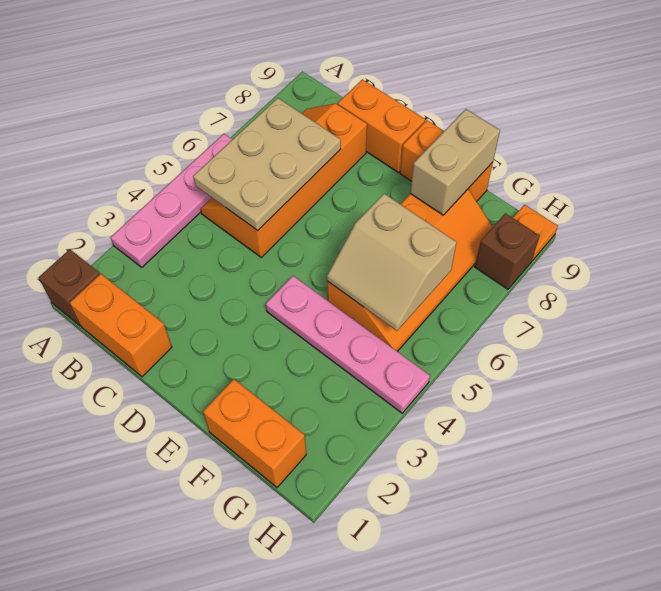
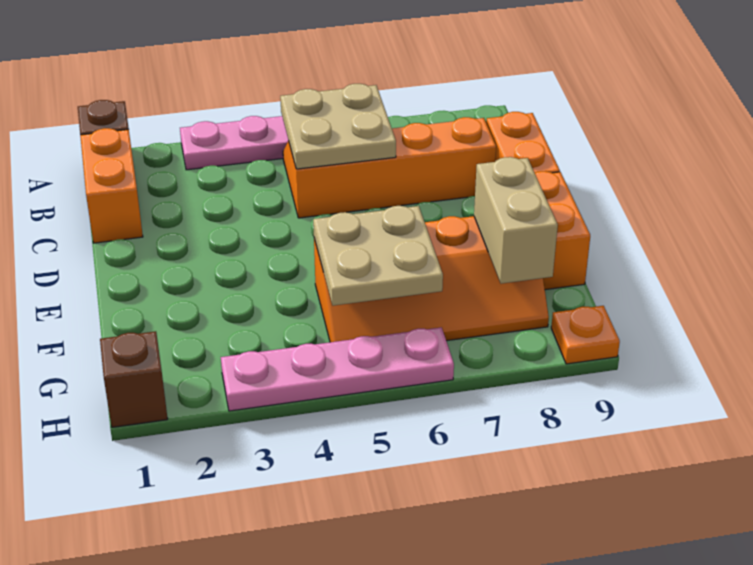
tan 2x3 plate [193,98,341,231] -> tan 2x2 plate [280,84,396,169]
pink 1x4 plate [266,276,430,413] -> pink 1x4 plate turned to [221,327,454,411]
orange 1x2 brick [203,379,306,488] -> none
tan 2x2 slope [327,194,457,331] -> tan 2x2 plate [313,206,443,306]
tan 1x2 brick [410,109,500,215] -> tan 1x2 brick turned to [474,157,558,284]
brown 1x1 brick [475,213,540,289] -> brown 1x1 brick moved to [100,331,168,427]

